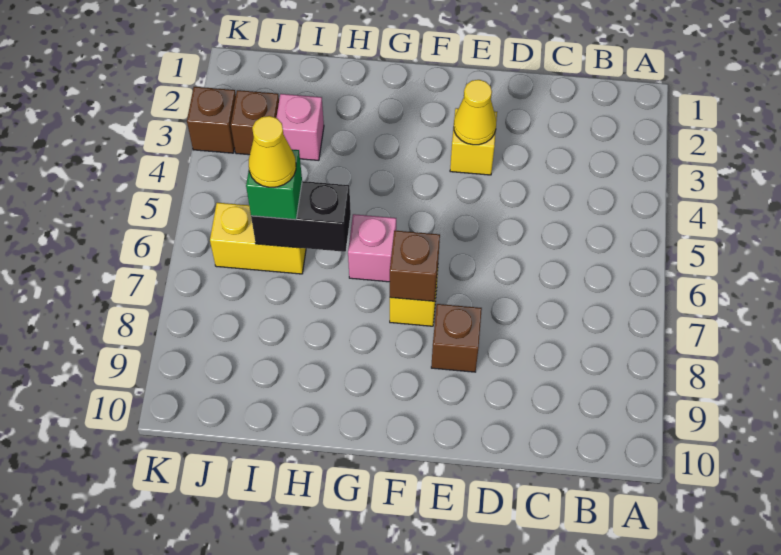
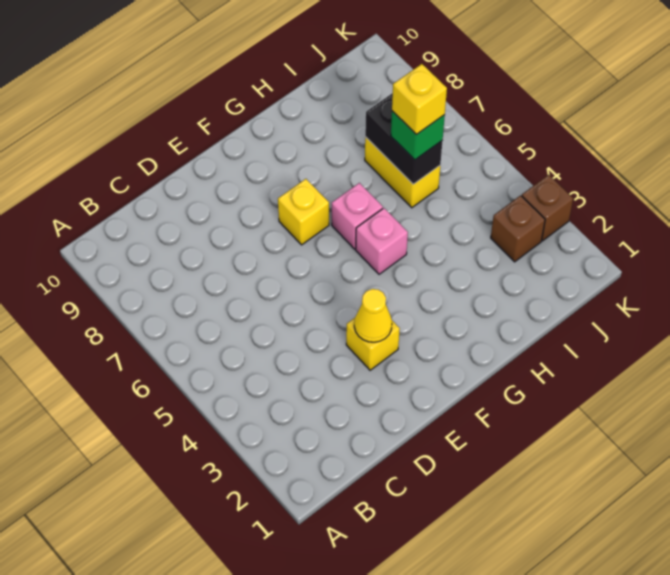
brown 1x1 brick [431,304,482,372] -> none
brown 1x1 brick [390,230,440,301] -> none
black 1x2 brick [251,181,351,252] -> black 1x2 brick turned to [365,93,443,184]
pink 1x1 brick [276,94,324,160] -> pink 1x1 brick moved to [356,208,408,274]
yellow 1x2 brick [210,203,306,274] -> yellow 1x2 brick turned to [365,137,440,208]
yellow 1x1 cone [249,116,296,187] -> yellow 1x1 brick [392,64,447,135]

